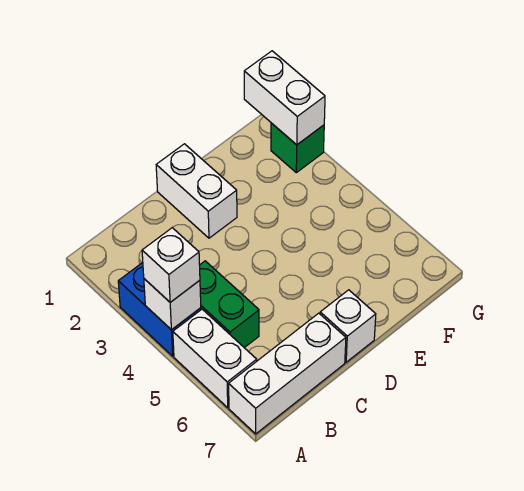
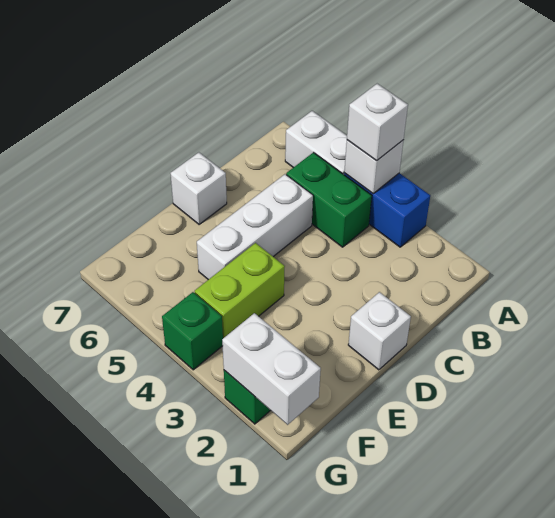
white 1x3 brick [229,313,346,434] -> white 1x3 brick moved to [197,174,313,280]
white 1x2 brick [156,144,237,238] -> white 1x1 brick [348,292,411,370]
none -> lime 1x2 brick [195,243,285,338]
none -> green 1x1 brick [162,292,223,370]

